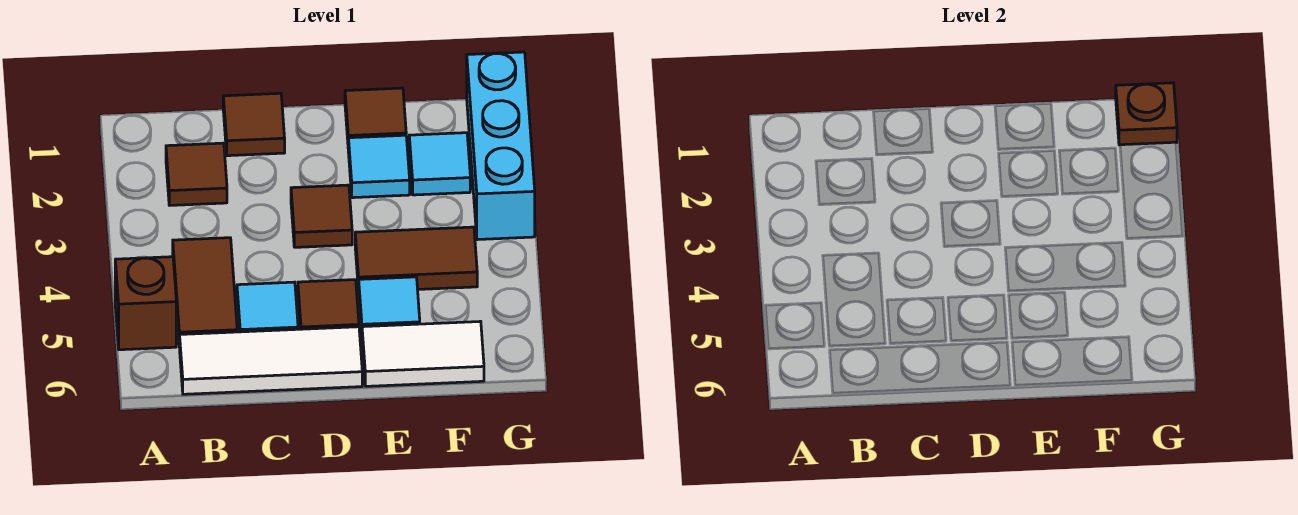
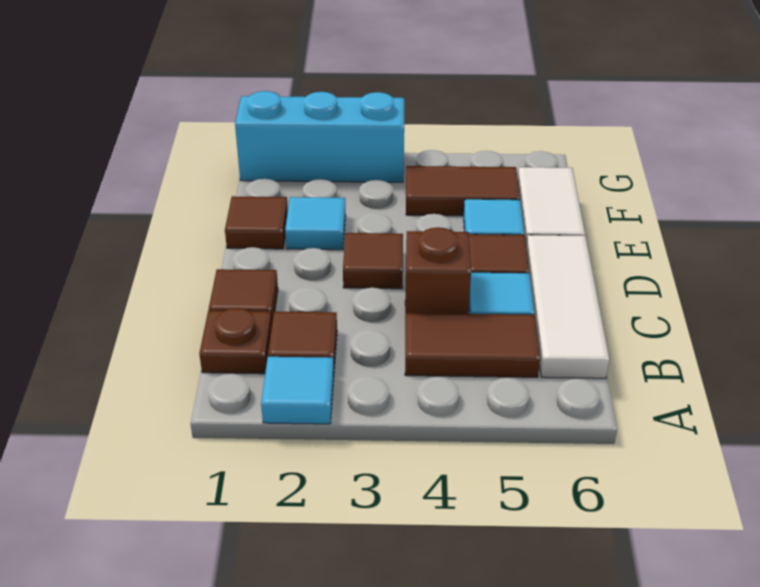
brown 1x1 brick [115,257,176,350] -> brown 1x1 brick moved to [405,227,471,324]
brown 1x2 tile [355,227,477,291] -> brown 1x2 tile turned to [406,166,520,216]
cyan 1x1 tile [409,133,470,195] -> cyan 1x1 tile moved to [261,357,334,424]
brown 1x1 plate [1116,83,1177,145] -> brown 1x1 plate moved to [199,308,272,374]

